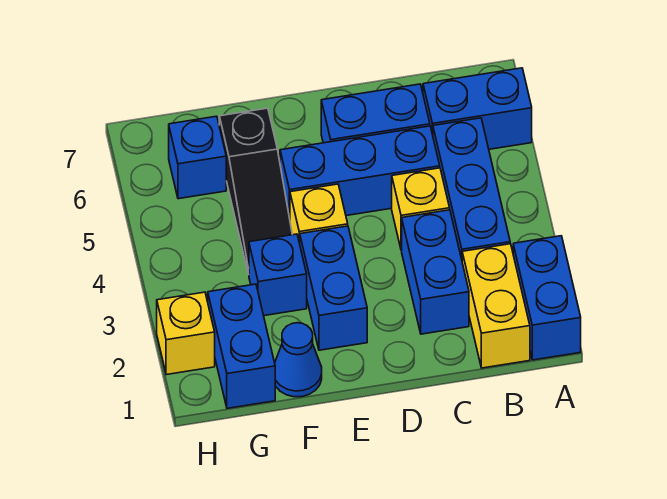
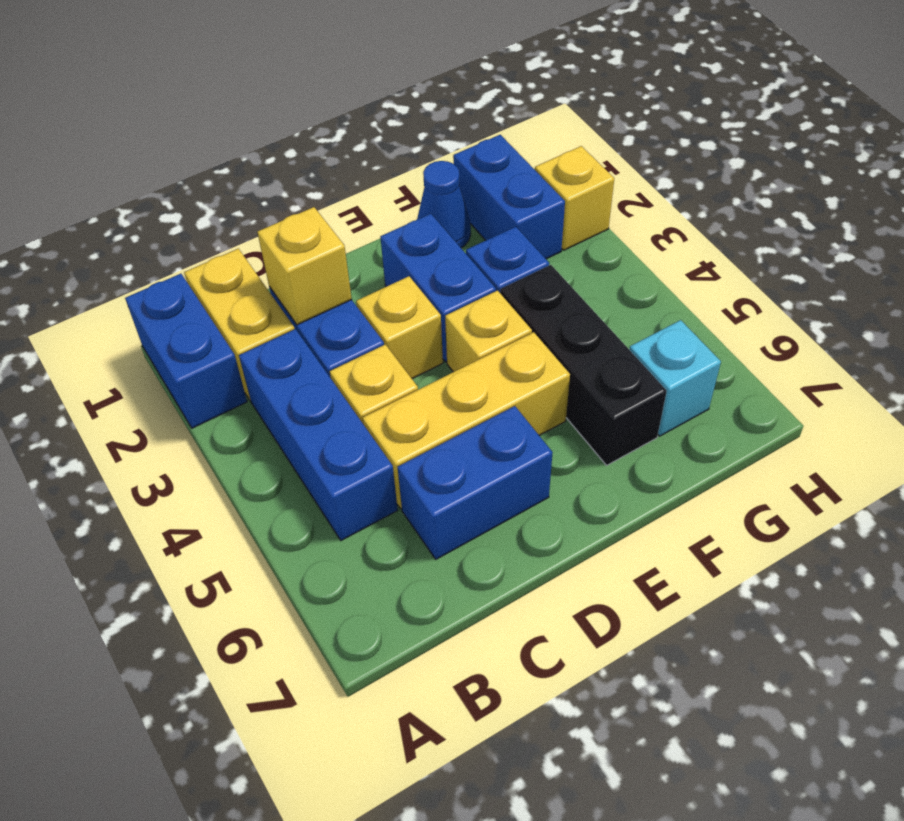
blue 1x2 brick [423,68,532,149] -> none
none -> yellow 1x1 brick [257,207,352,325]
blue 1x3 brick [280,126,440,218] -> yellow 1x3 brick [363,332,570,509]
none -> yellow 1x1 brick [356,276,443,379]
black 1x3 slope [219,108,292,274] -> black 1x3 brick [500,265,667,465]
blue 1x1 brick [169,116,226,199] -> cyan 1x1 brick [629,320,721,436]

